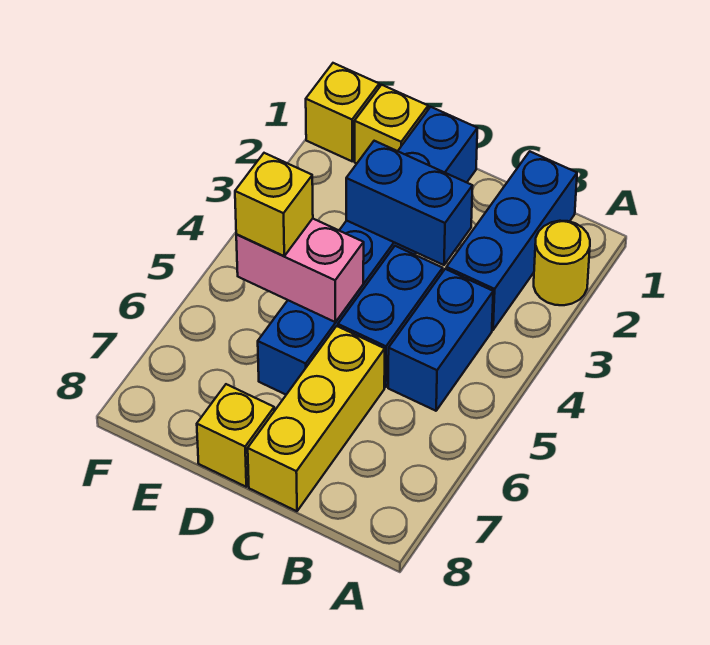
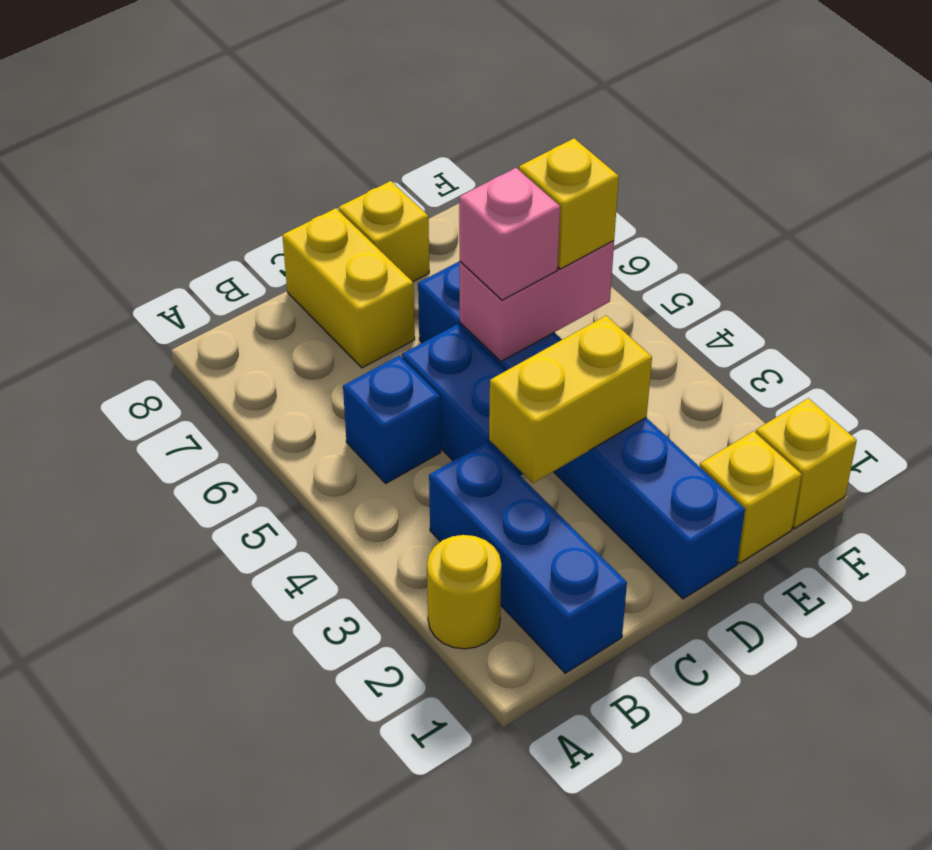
blue 1x2 brick [388,269,493,411] -> blue 1x1 brick [343,356,441,483]
blue 1x2 brick [346,141,472,265] -> yellow 1x2 brick [489,316,652,483]
yellow 1x3 brick [248,326,385,511] -> yellow 1x2 brick [282,208,415,368]
none -> pink 1x1 brick [459,168,560,300]

